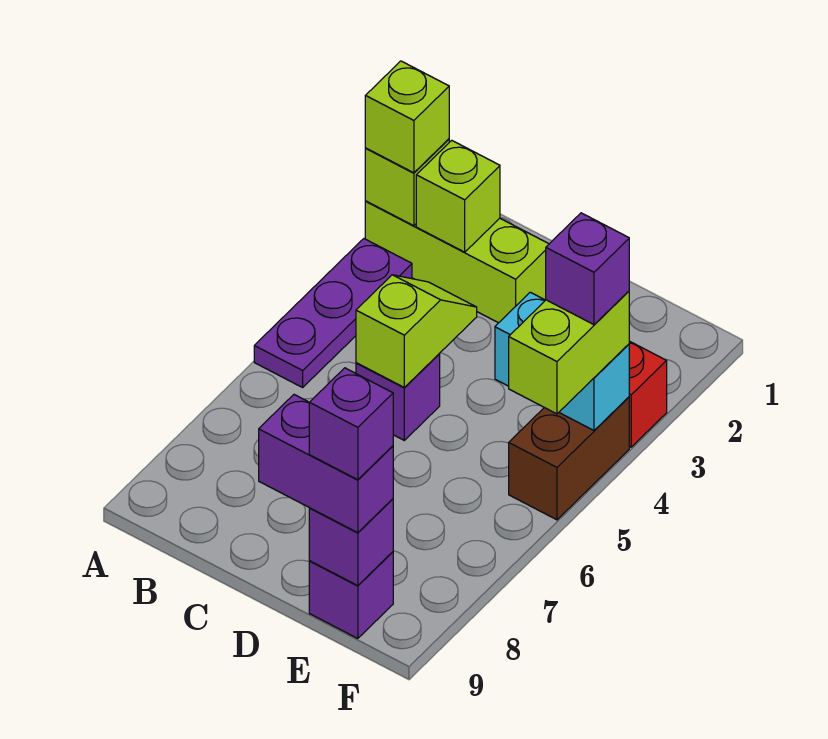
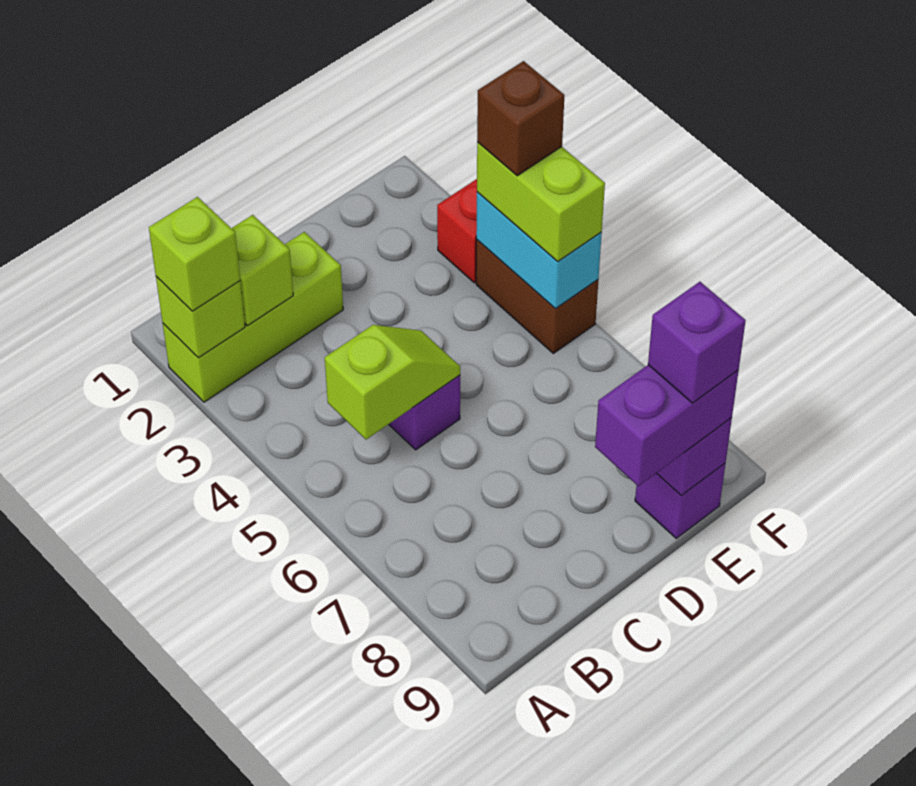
purple 1x3 plate [254,239,412,387] -> none
lime 1x2 slope [356,275,477,387] -> lime 1x2 slope turned to [325,325,460,440]
cyan 1x2 brick [495,292,629,430] -> cyan 1x2 brick turned to [476,192,602,309]
purple 1x1 brick [546,213,629,325] -> brown 1x1 brick [477,61,564,176]

